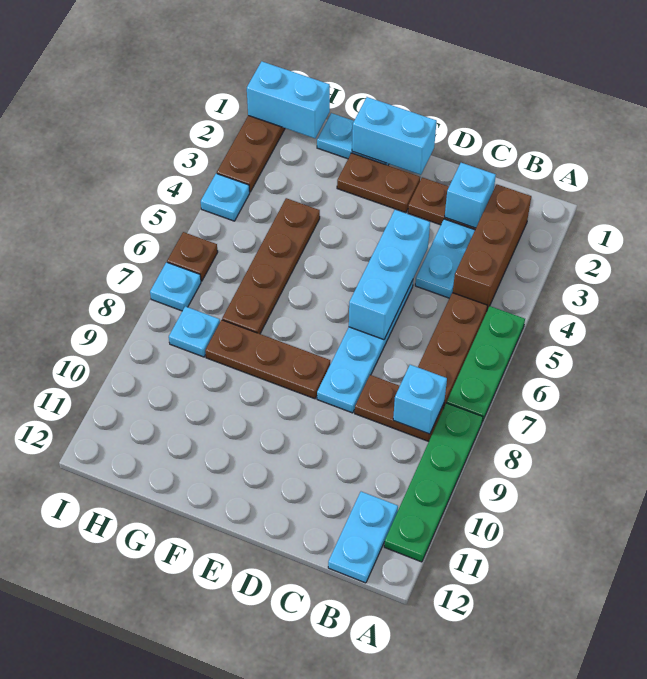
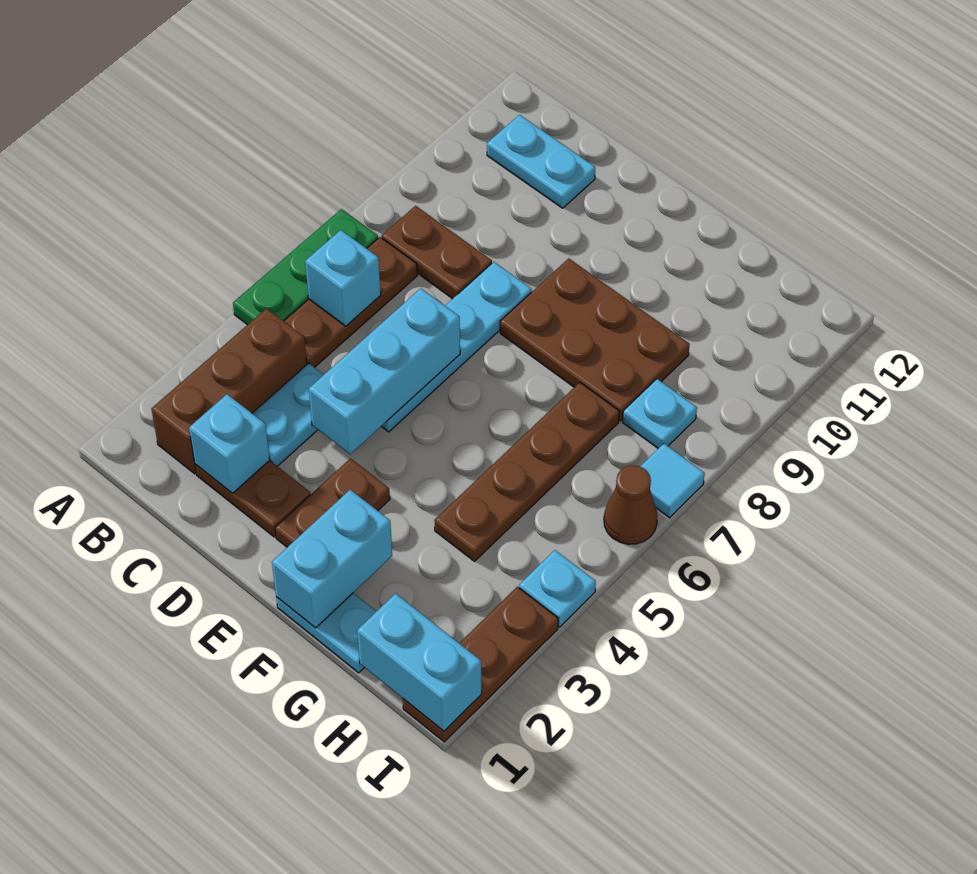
green 1x4 plate [384,403,483,562] -> none
cyan 1x1 brick [393,365,447,434] -> cyan 1x1 brick moved to [305,230,381,326]
cyan 1x2 plate [328,492,398,583] -> cyan 1x2 plate turned to [487,115,595,208]
cyan 1x2 brick [352,97,437,175] -> cyan 1x2 brick turned to [272,490,392,628]
brown 1x2 plate [337,153,420,213] -> brown 1x2 plate turned to [275,458,390,547]
brown 1x3 plate [205,320,330,399] -> brown 2x3 plate [500,258,690,421]
brown 1x1 plate [167,232,218,281] -> brown 1x1 cone [604,465,657,544]
cyan 1x1 plate [150,262,201,311] -> cyan 1x1 tile [640,444,705,518]

